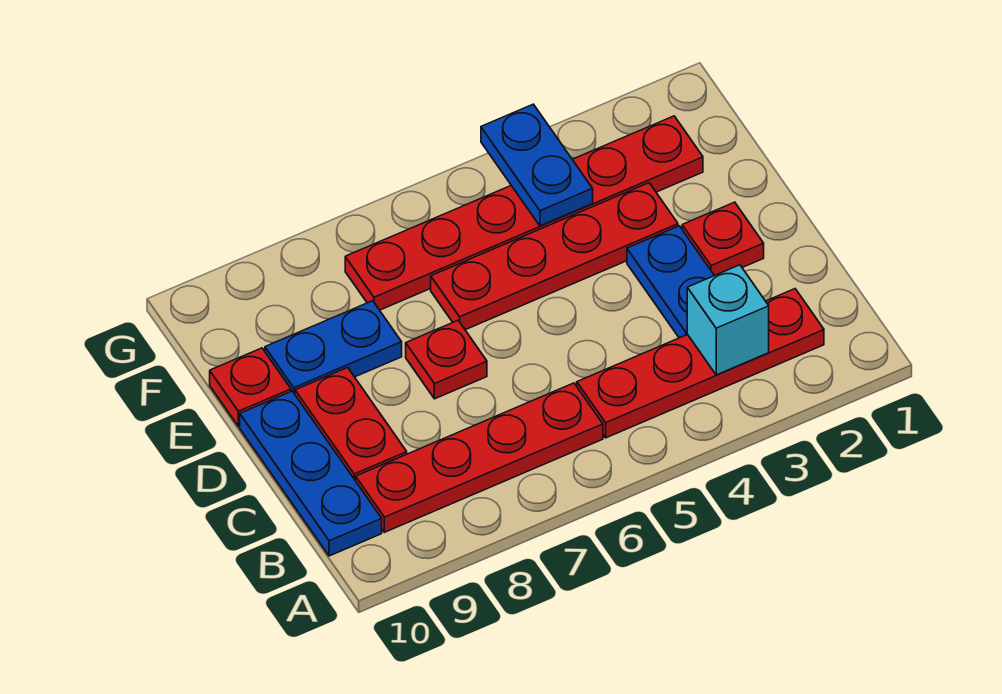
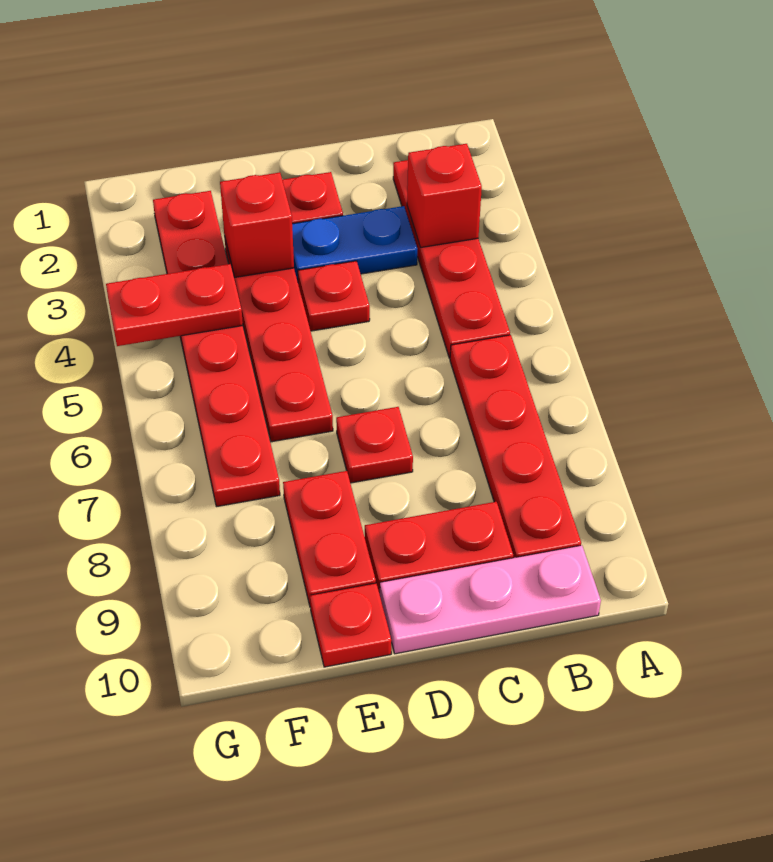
cyan 1x1 brick [687,265,769,375] -> red 1x1 brick [407,144,482,248]
blue 1x3 plate [240,391,382,556] -> pink 1x3 plate [380,545,601,654]
none -> red 1x1 plate [298,261,370,331]
none -> red 1x1 brick [220,172,294,277]
blue 1x2 plate [265,301,402,394] -> red 1x2 plate [283,471,376,605]
blue 1x2 plate [481,104,593,226] -> red 1x2 plate [106,264,243,346]

